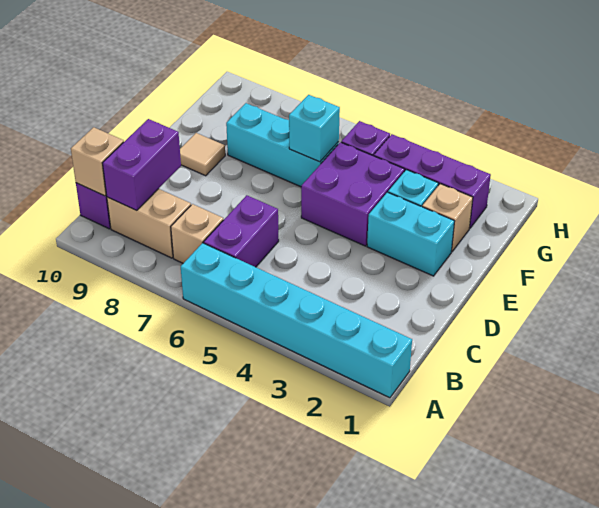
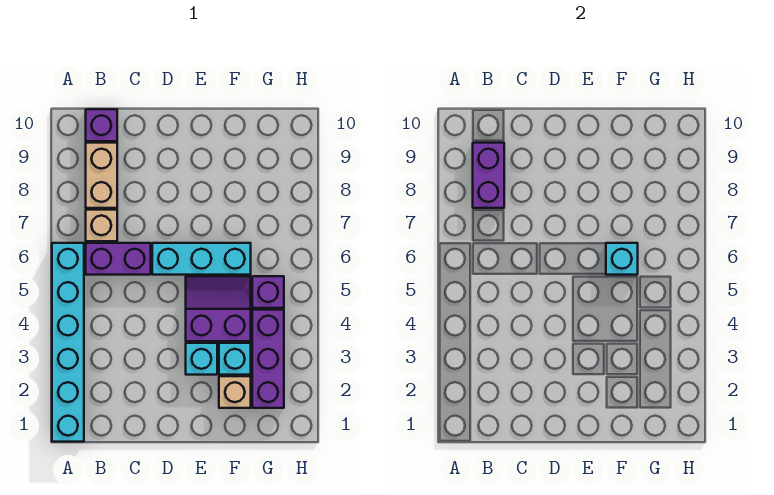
purple 1x2 brick [103,119,181,211] -> purple 1x2 brick turned to [473,143,504,208]
tan 1x1 brick [71,127,124,196] -> none
cyan 1x2 brick [367,192,455,276] -> cyan 1x1 brick [186,343,217,375]
purple 2x2 brick [301,142,405,246] -> purple 2x2 slope [186,276,251,341]
tan 1x1 tile [180,133,225,176] -> none
cyan 1x3 brick [226,103,339,187] -> cyan 1x3 brick turned to [152,243,251,275]

